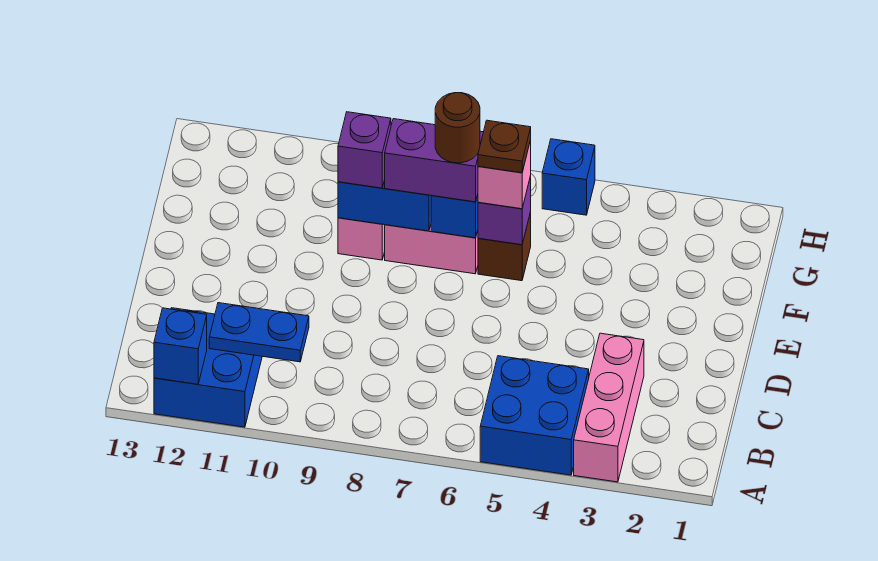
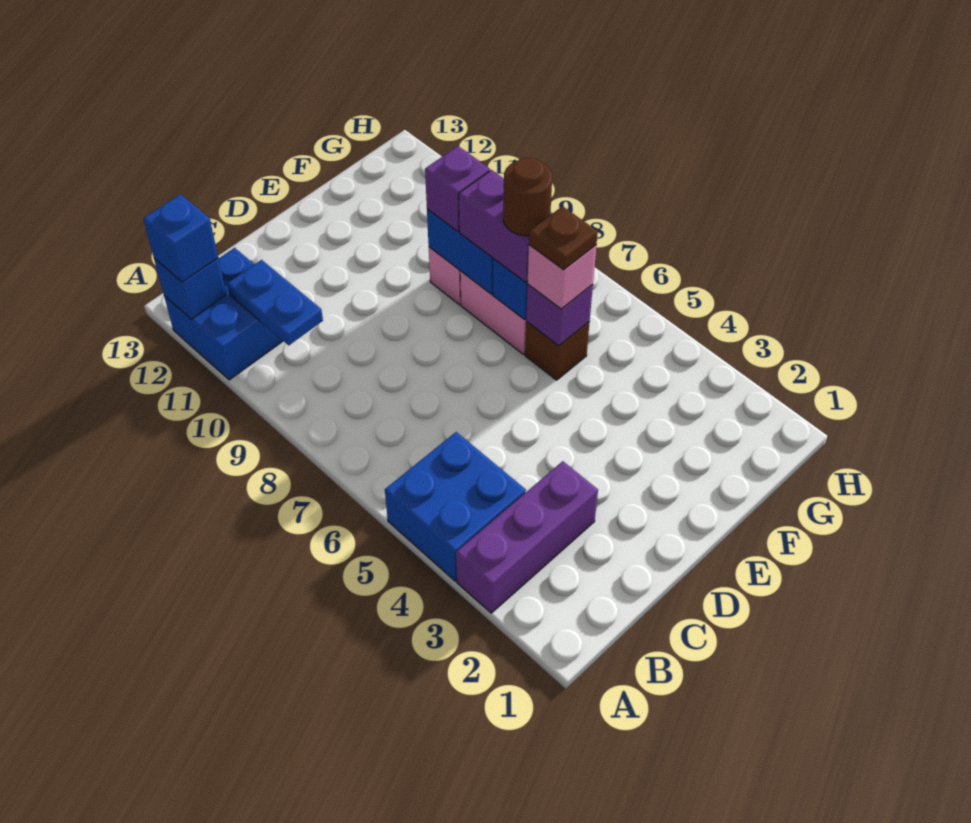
pink 1x3 brick [574,333,644,482] -> purple 1x3 brick [456,461,598,613]
blue 1x1 brick [542,139,595,215] -> blue 1x1 brick moved to [143,194,218,282]

